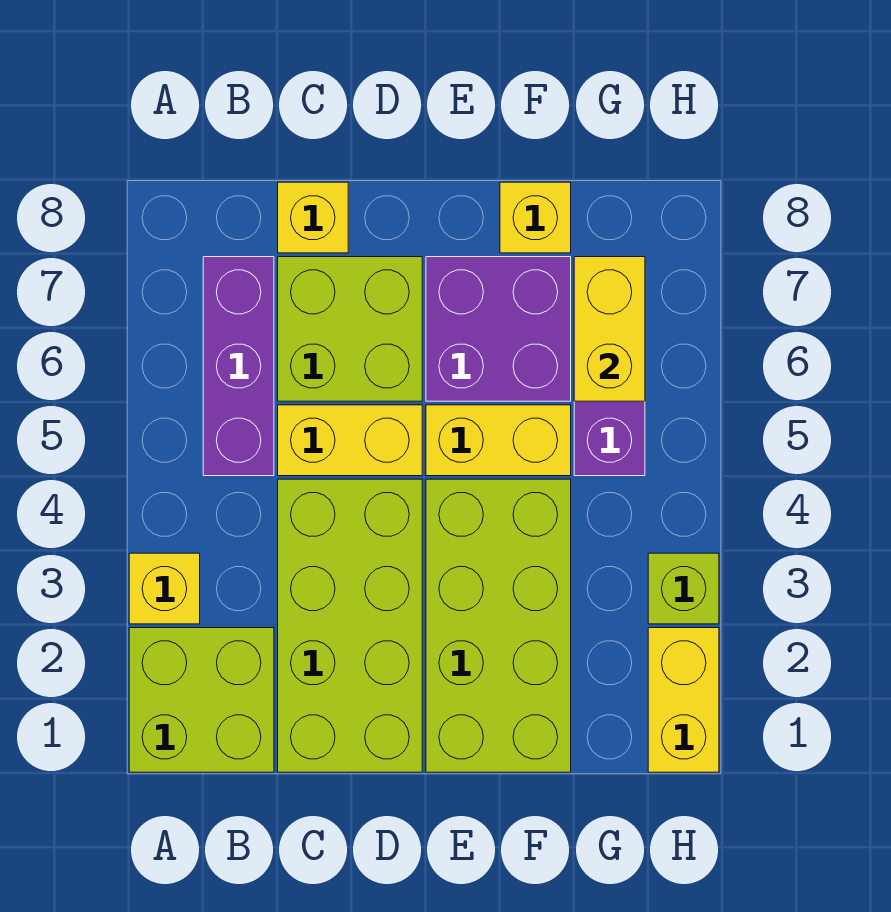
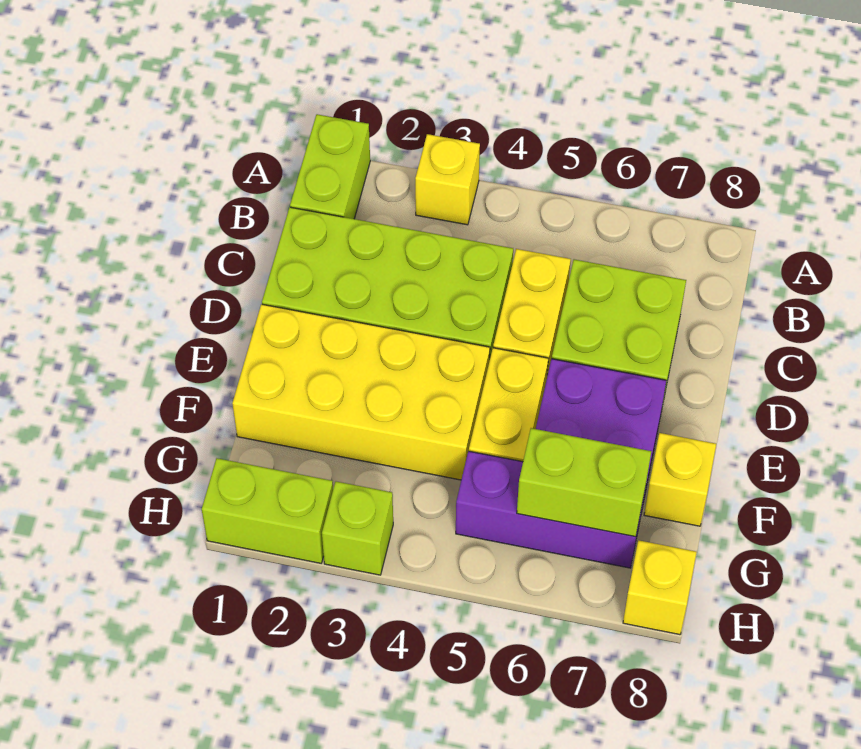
lime 2x2 brick [129,628,274,772] -> lime 1x2 brick [290,114,370,219]
purple 1x3 brick [203,257,274,476] -> none
yellow 1x1 brick [278,182,348,253] -> yellow 1x1 brick moved to [623,540,697,635]
lime 2x4 brick [426,479,571,772] -> yellow 2x4 brick [232,304,490,480]
yellow 1x2 brick [574,257,645,401] -> lime 1x2 brick [517,428,651,537]
yellow 1x2 brick [648,628,719,772] -> lime 1x2 brick [202,458,333,563]

